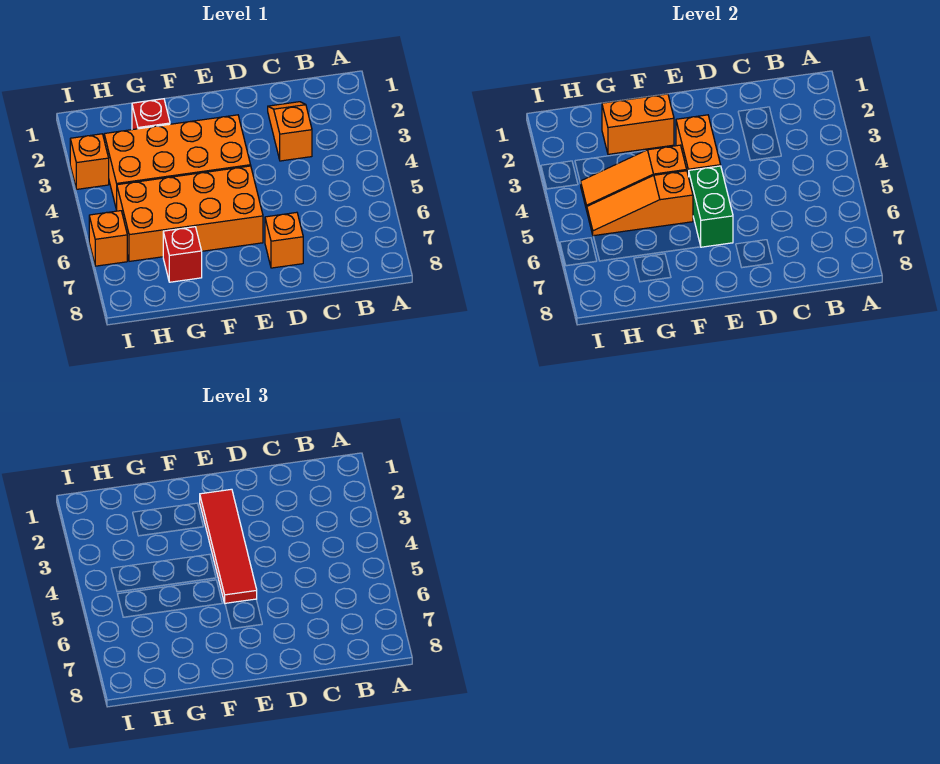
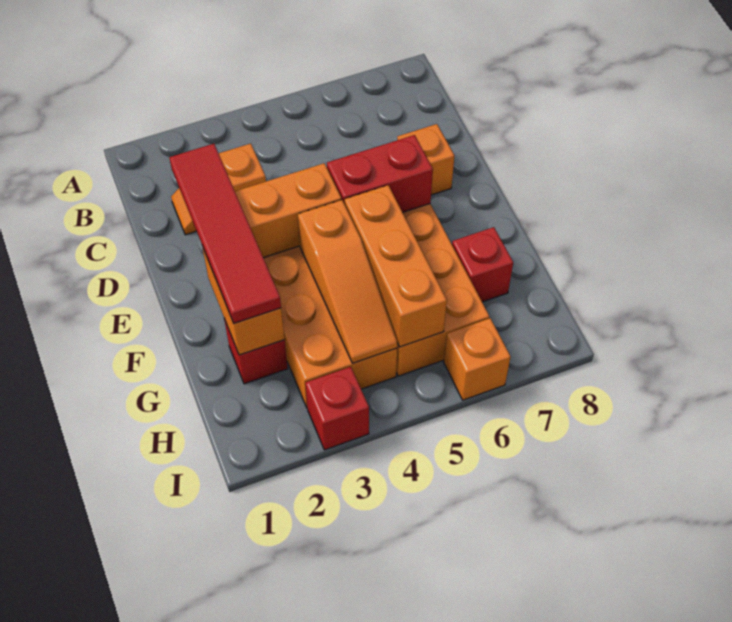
red 1x4 tile [200,489,257,603] -> red 1x4 tile turned to [169,144,281,323]
green 1x2 brick [689,166,733,247] -> red 1x2 brick [327,135,433,212]
orange 1x3 slope [587,171,693,236] -> orange 1x3 brick [345,185,447,347]
orange 1x1 brick [70,134,109,189] -> red 1x1 brick [305,367,369,450]

